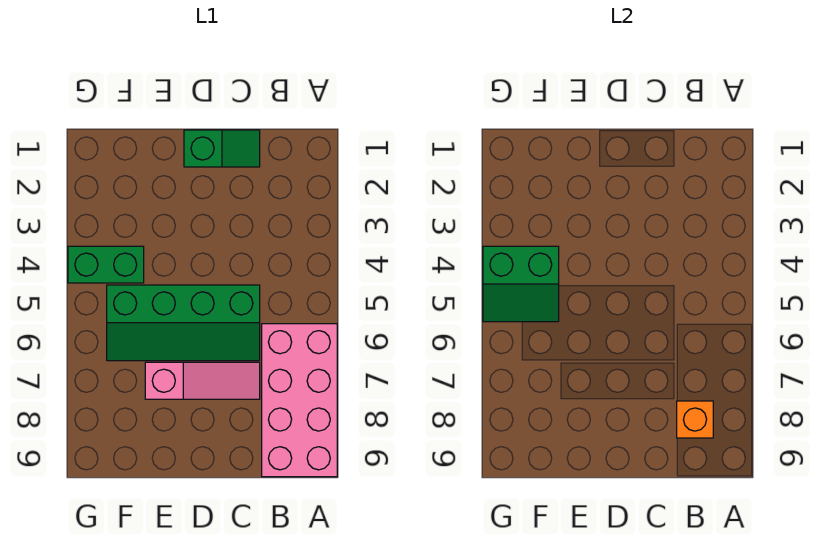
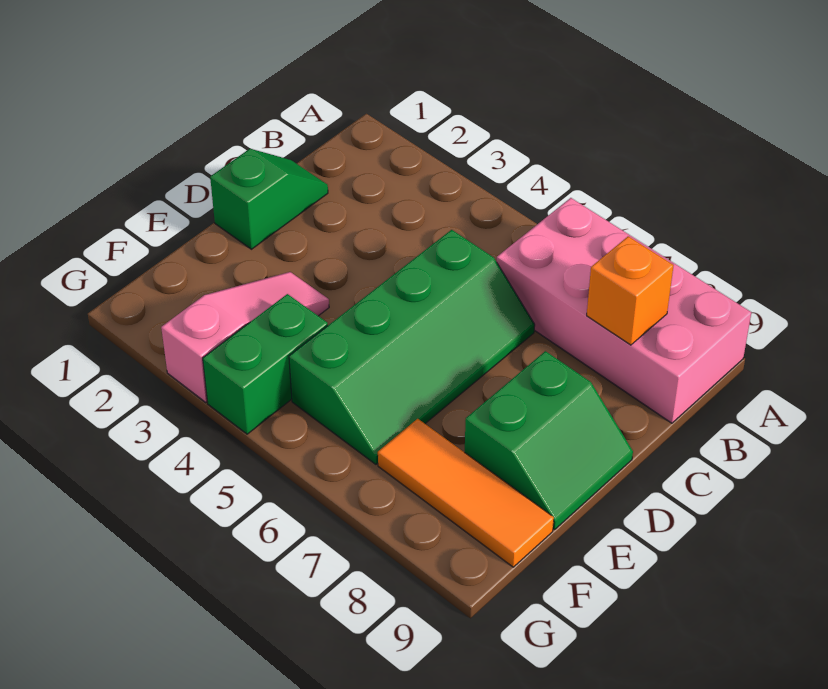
pink 1x3 slope [145,362,260,399] -> pink 1x3 slope moved to [161,272,329,402]
green 2x2 slope [483,246,559,322] -> green 2x2 slope moved to [465,351,633,530]
none -> orange 1x3 tile [378,419,554,567]

